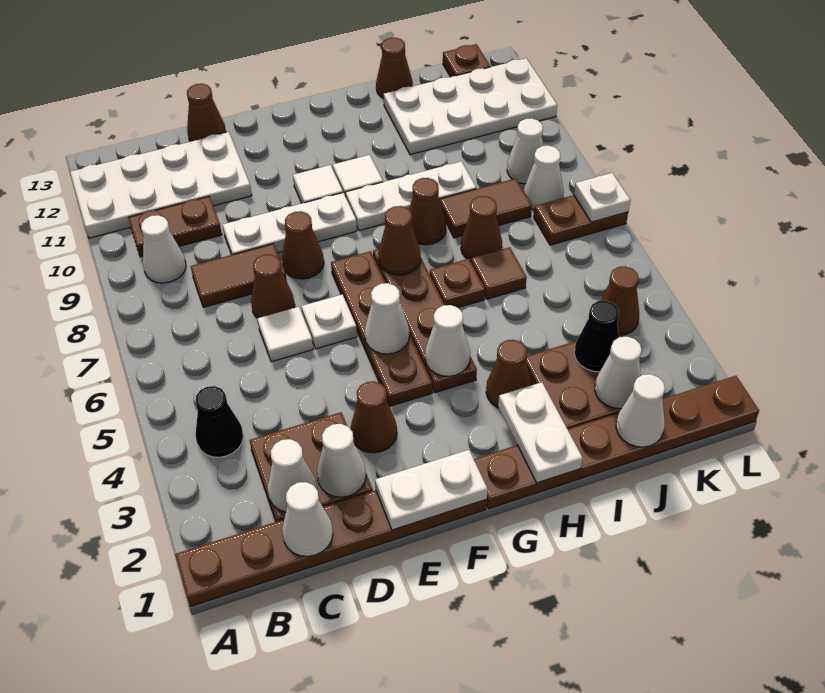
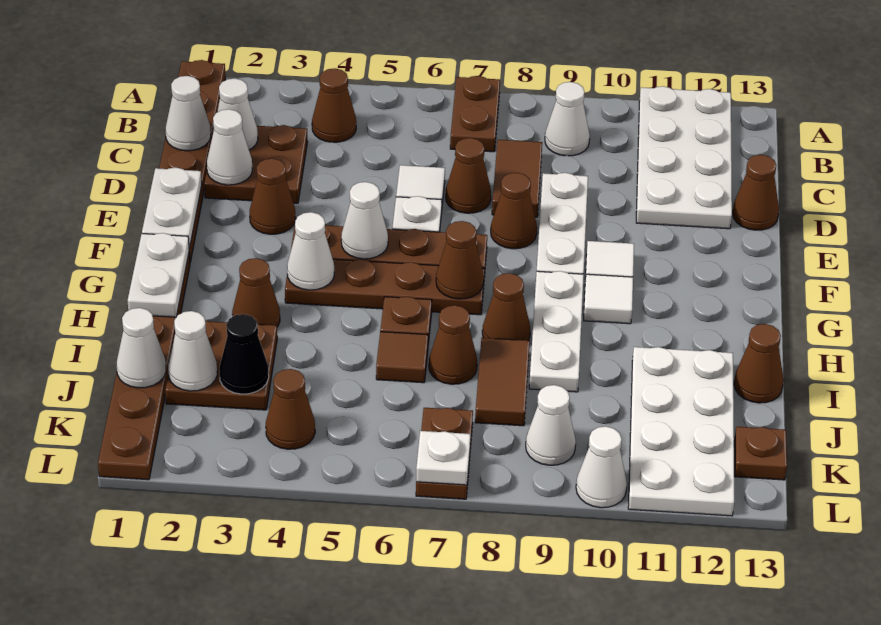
black 1x1 cone [196,386,243,457] -> brown 1x1 cone [312,69,356,142]
brown 1x2 plate [128,196,222,257] -> brown 1x2 plate moved to [450,76,500,152]
white 1x2 plate [498,382,583,483] -> white 1x2 plate turned to [128,233,189,317]
white 1x1 cone [524,146,564,210] -> white 1x1 cone moved to [576,426,627,508]

